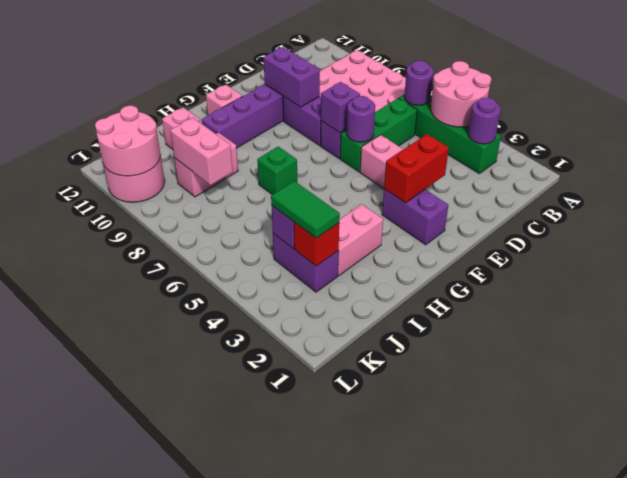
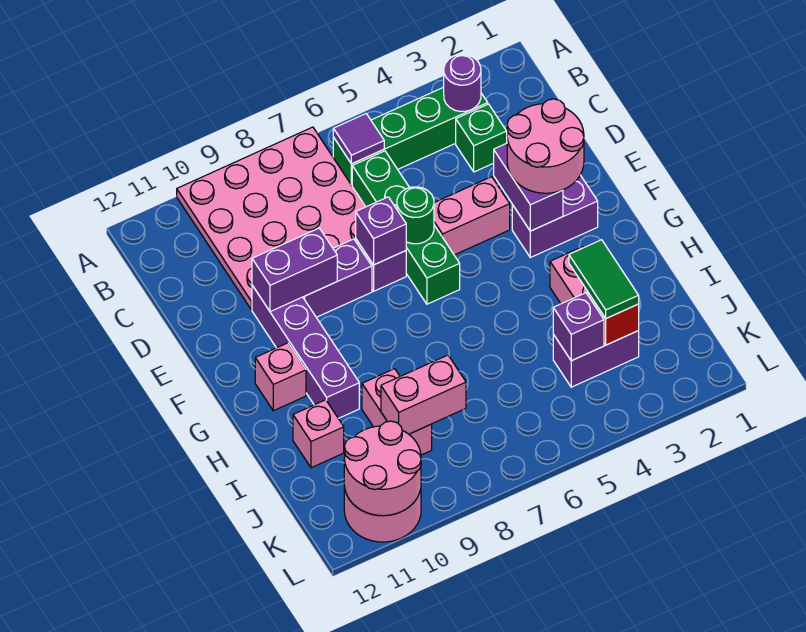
pink 2x2 round brick [431,61,491,127] -> pink 2x2 round brick moved to [507,99,584,193]
purple 1x1 round brick [404,61,433,105] -> purple 1x1 tile [333,114,384,164]
green 1x3 brick [340,98,417,172] -> green 1x4 brick [352,151,460,304]
red 1x2 brick [384,134,449,203] -> purple 1x2 brick [494,143,563,231]
purple 1x1 round brick [347,96,375,142] -> green 1x1 round brick [397,187,434,244]
green 1x1 brick [257,147,297,195] -> green 1x1 brick moved to [456,104,507,172]
green 1x2 tile [271,181,340,238] -> green 1x2 tile turned to [569,240,639,318]

